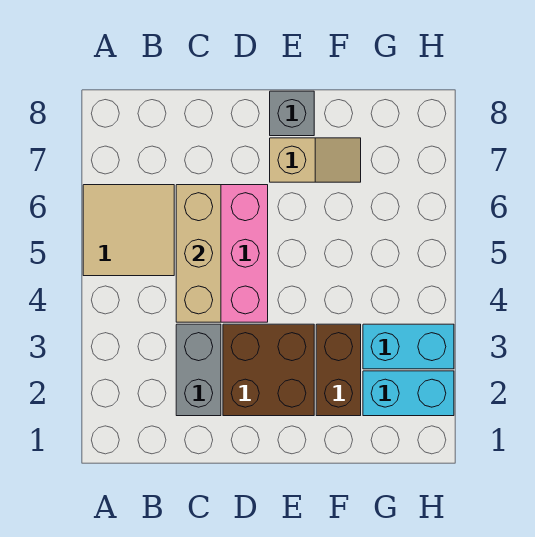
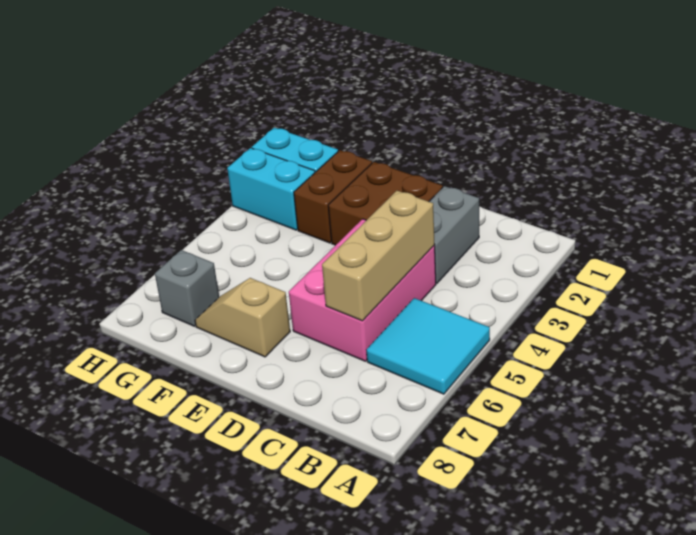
tan 2x2 tile [83,185,174,276] -> cyan 2x2 tile [367,298,490,394]
grey 1x1 brick [270,91,314,136] -> grey 1x1 brick moved to [155,250,219,326]

